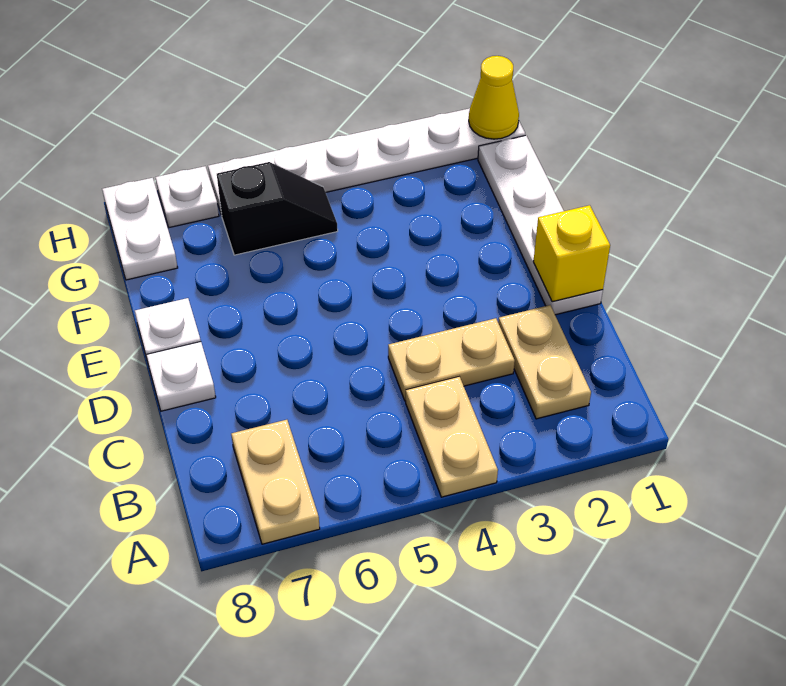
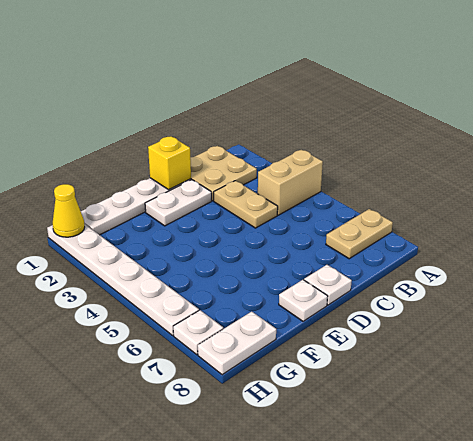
tan 1x2 plate [406,377,498,497] -> tan 1x2 brick [258,150,323,215]
tan 1x2 plate [498,305,591,419] -> tan 2x2 plate [190,146,257,201]
none -> white 1x2 plate [145,180,212,226]
black 1x2 slope [217,162,338,255] -> none

